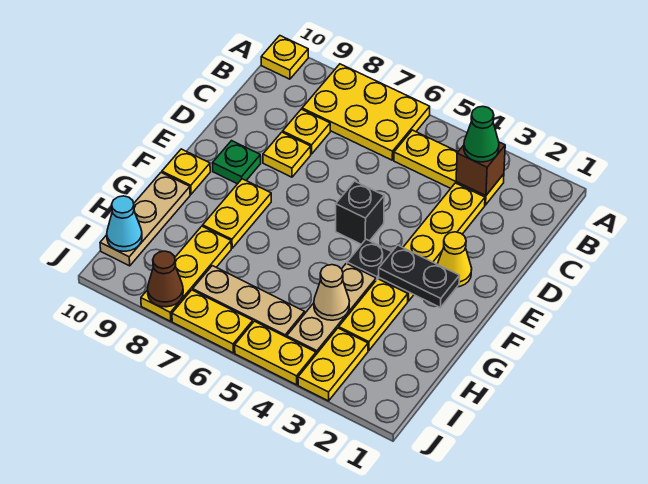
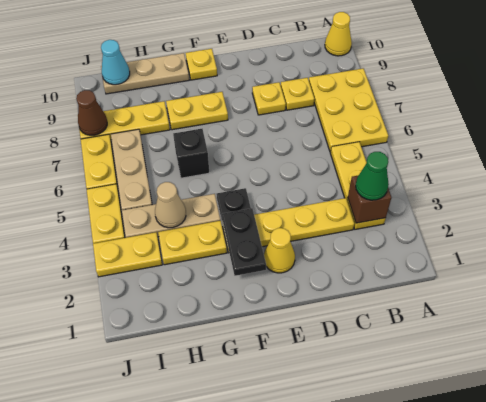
yellow 1x1 plate [261,36,308,79] -> yellow 1x1 cone [325,12,352,56]
black 1x1 brick [336,181,384,244] -> black 1x1 brick moved to [173,129,209,178]
green 1x1 plate [212,141,261,184] -> none

